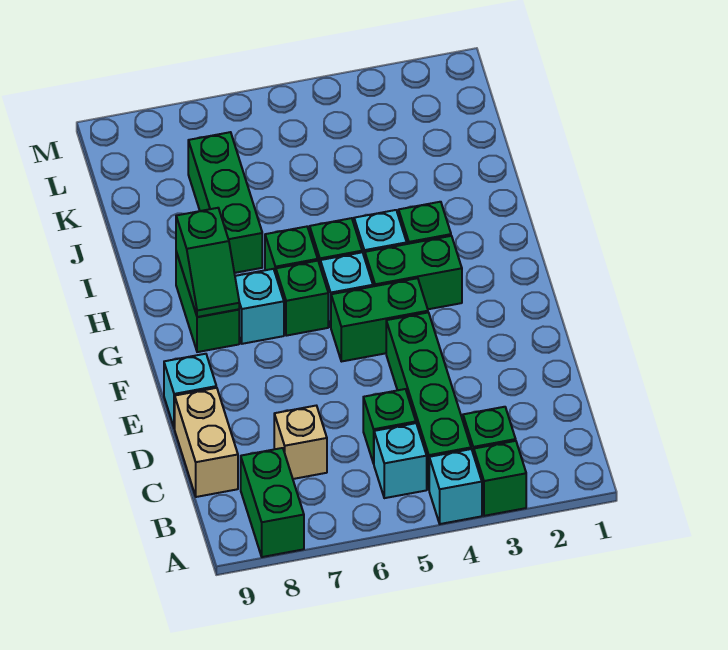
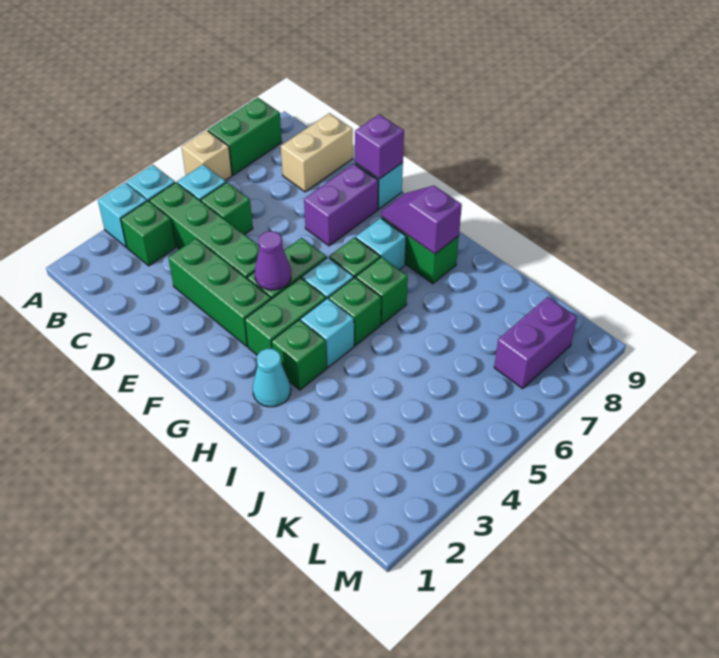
green 1x1 brick [474,441,526,516] -> cyan 1x1 brick [98,183,147,247]
green 1x2 brick [241,448,304,557] -> green 1x2 brick turned to [208,98,282,175]
tan 1x1 brick [274,406,327,479] -> tan 1x1 brick moved to [182,130,232,180]
tan 1x2 brick [175,388,238,497] -> tan 1x2 brick turned to [281,113,353,192]
none -> purple 1x2 brick [304,164,378,246]
none -> purple 1x1 brick [355,114,404,179]
none -> purple 1x1 cone [255,231,291,290]
green 1x2 slope [176,208,239,317] -> purple 1x2 slope [382,186,462,254]
none -> cyan 1x1 cone [253,349,291,407]
green 1x3 brick [188,132,262,273] -> green 1x3 brick moved to [168,238,271,346]
none -> purple 1x2 brick [494,297,577,388]

